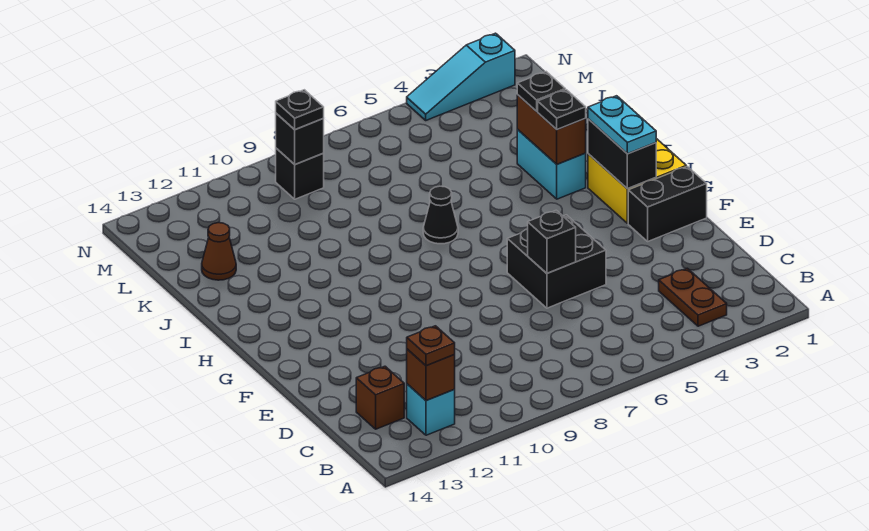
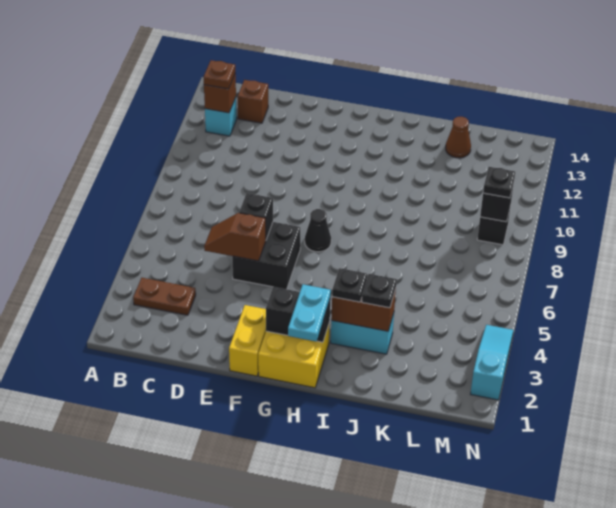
none -> brown 1x2 slope [204,213,266,261]
black 1x2 brick [628,166,707,241] -> yellow 1x2 brick [229,305,266,376]
cyan 1x2 plate [588,96,656,154] -> cyan 1x2 plate turned to [288,284,331,341]
black 1x1 cone [423,186,458,244] -> black 1x1 cone moved to [305,209,331,252]

